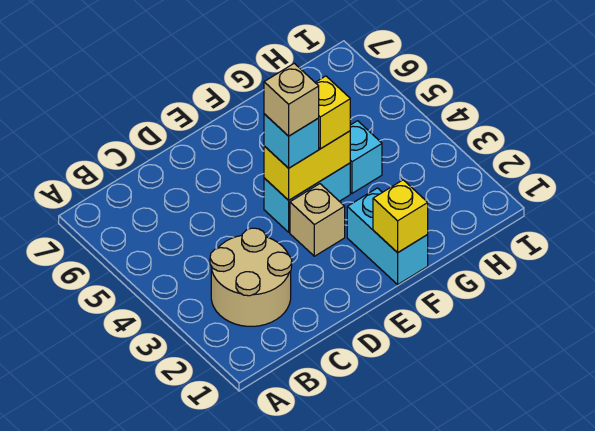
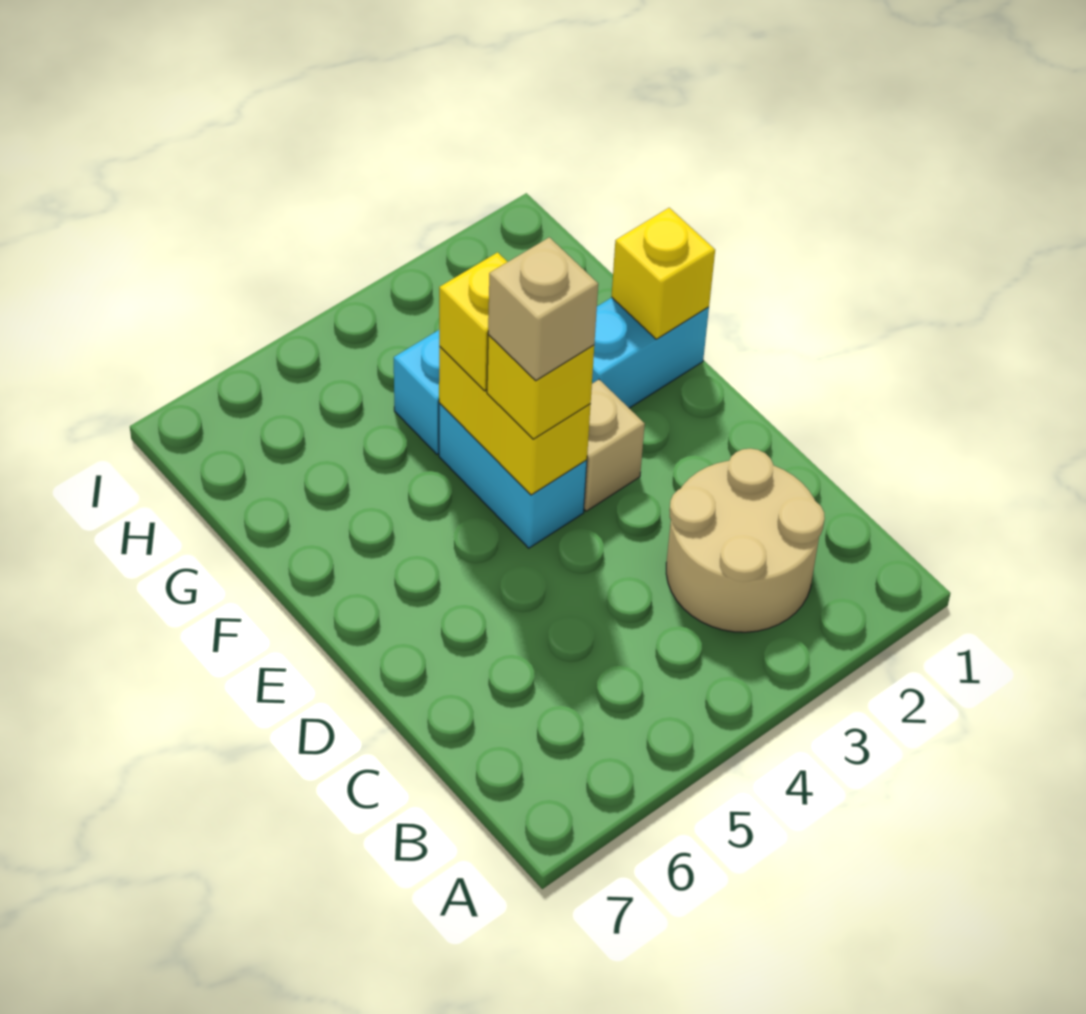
cyan 1x1 brick [264,114,319,168] -> yellow 1x1 brick [487,335,594,439]

